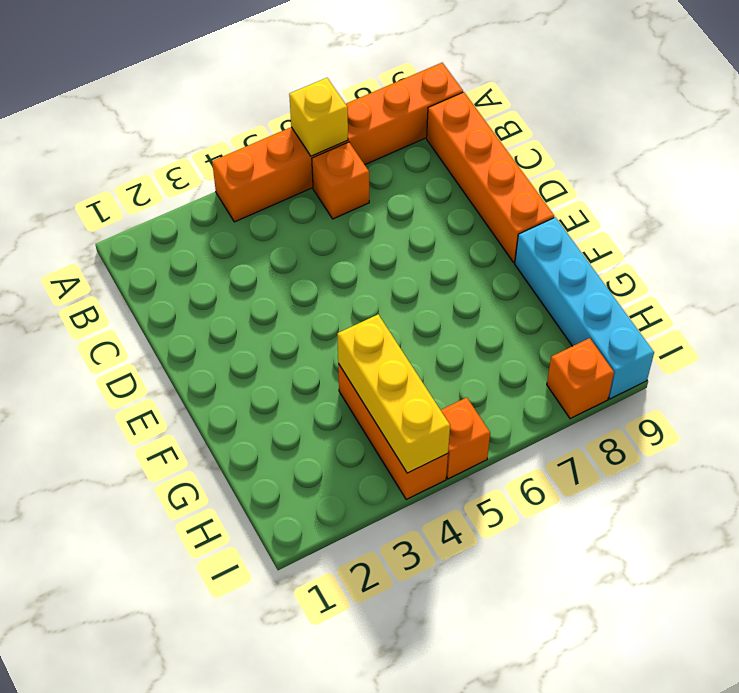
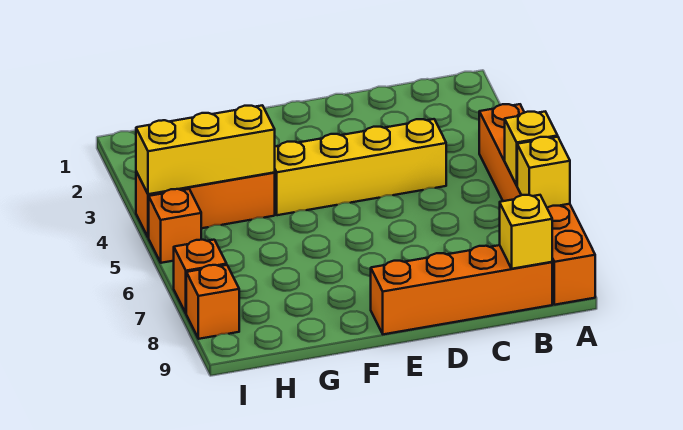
none -> yellow 1x1 brick [517,137,570,208]
orange 1x1 brick [312,142,369,219] -> orange 1x1 brick moved to [174,240,227,313]
none -> yellow 1x1 brick [500,195,552,269]
none -> yellow 1x4 brick [275,119,446,215]
cyan 1x4 brick [515,217,654,399] -> none

